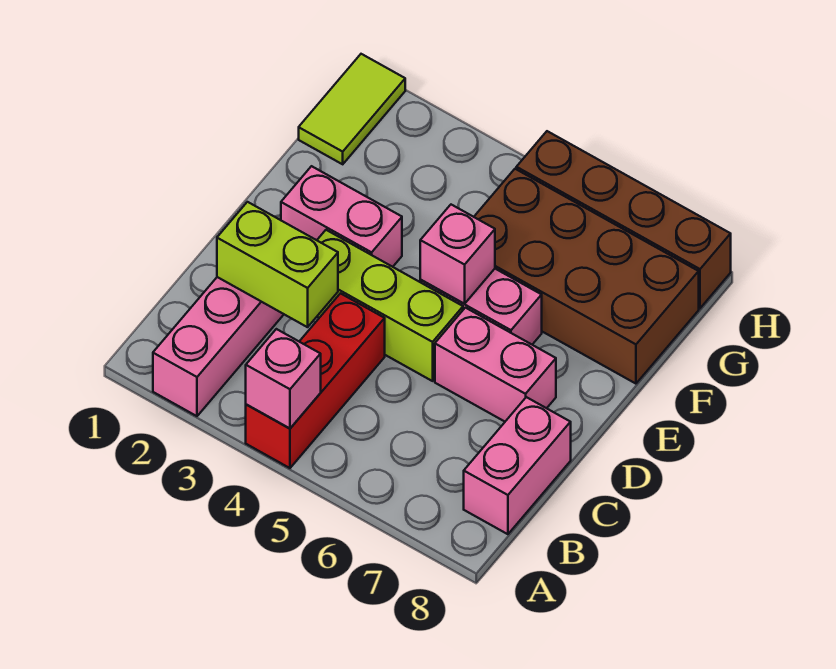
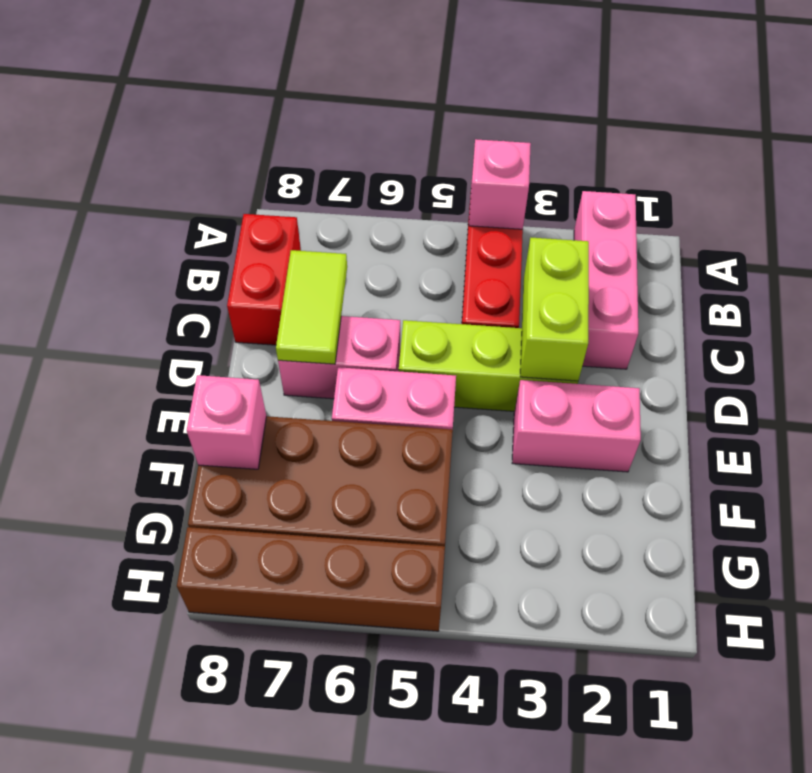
pink 1x2 brick [464,397,571,534] -> red 1x2 brick [227,214,301,345]
lime 1x2 brick [217,202,338,327] -> lime 1x2 brick turned to [520,238,589,381]
pink 1x1 brick [420,205,495,304] -> pink 1x1 brick moved to [187,375,266,469]
lime 1x2 tile [299,54,405,164] -> lime 1x2 tile moved to [276,250,347,364]

